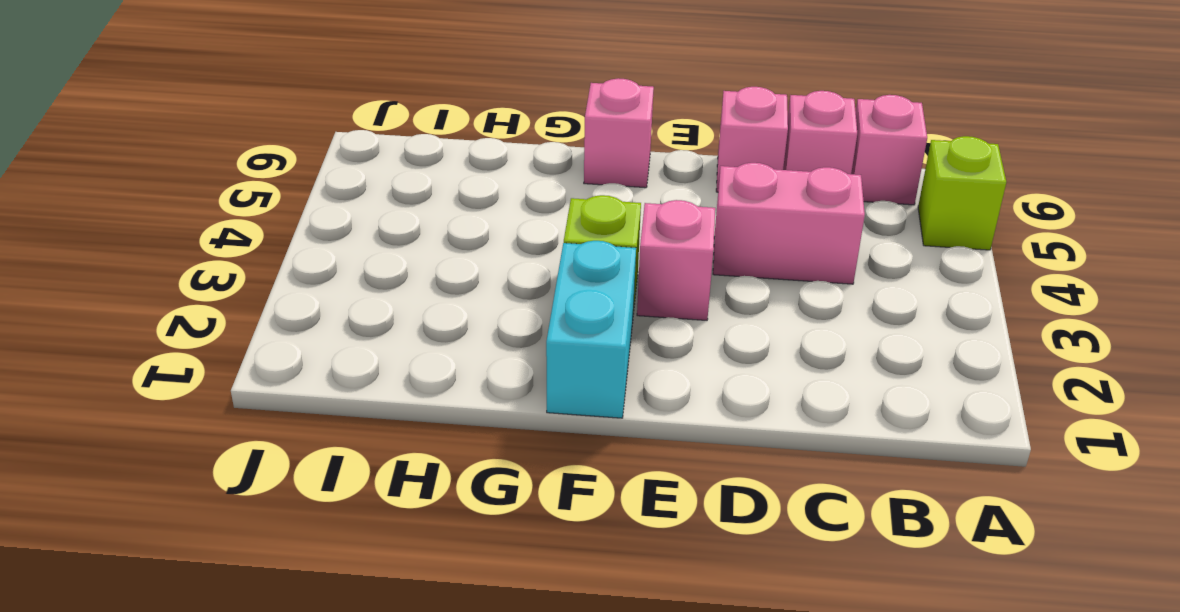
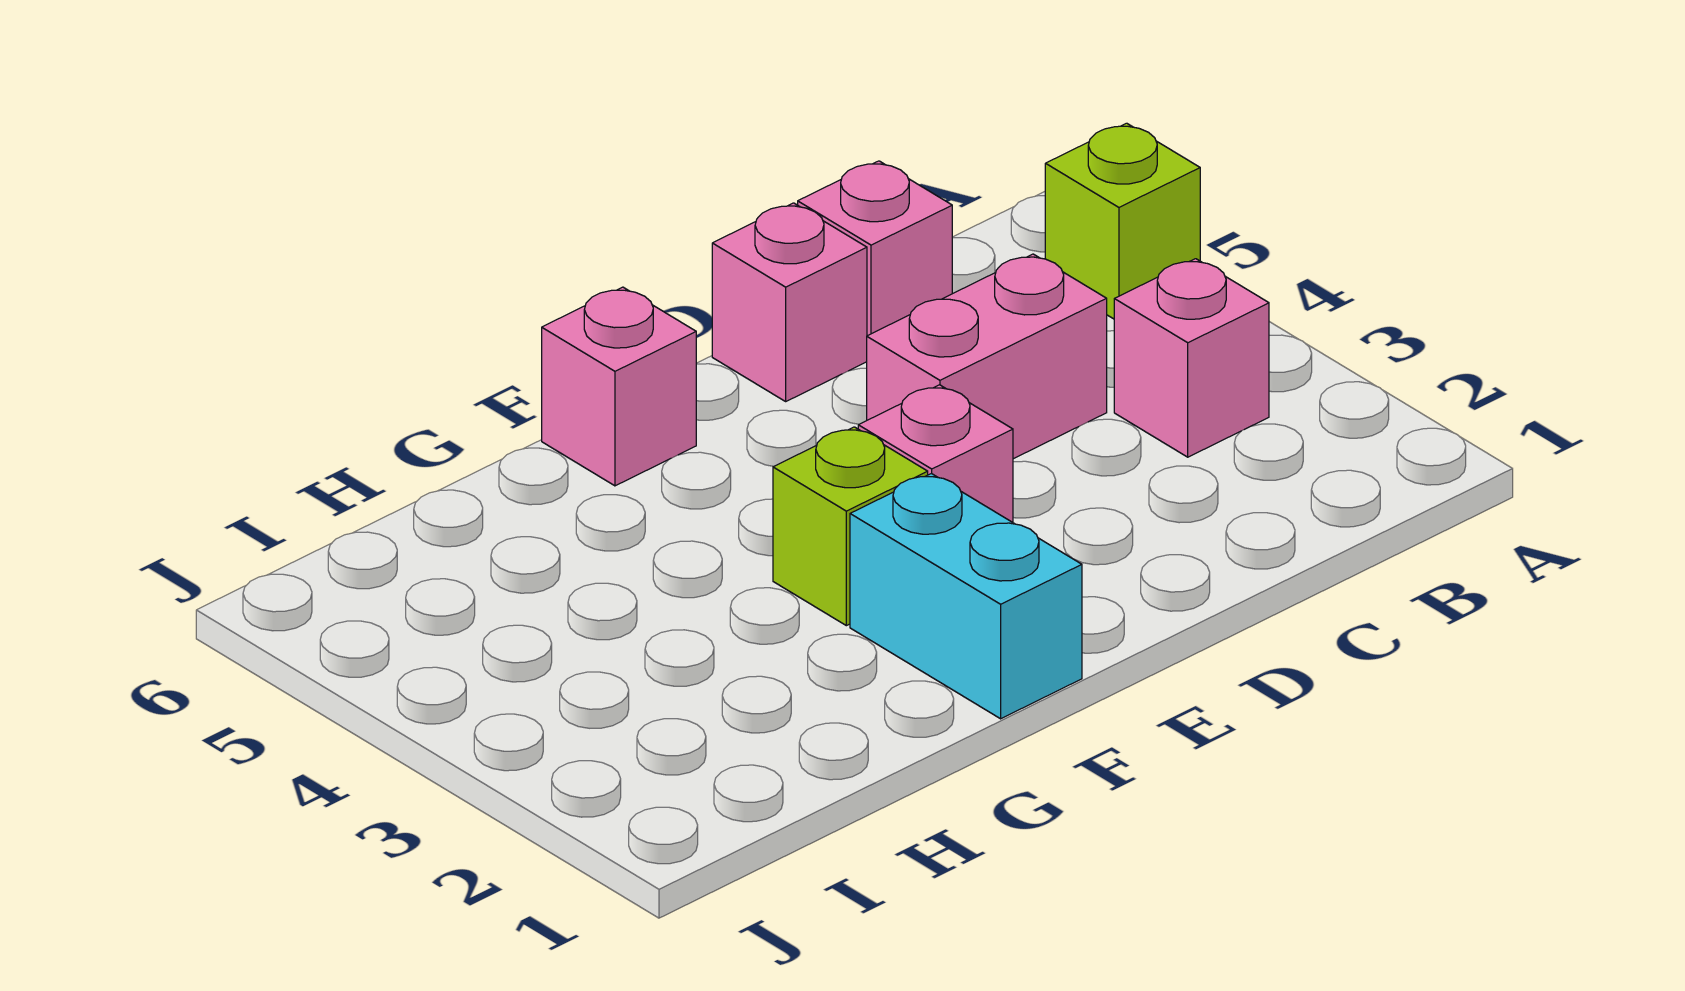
pink 1x1 brick [851,95,927,205] -> pink 1x1 brick moved to [1114,259,1269,457]

